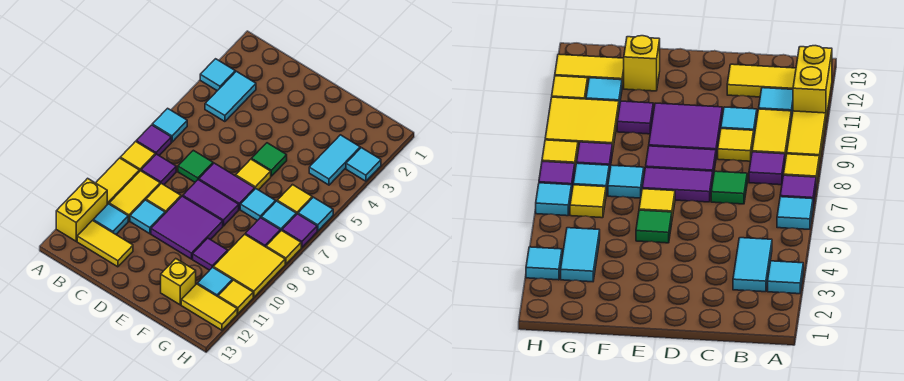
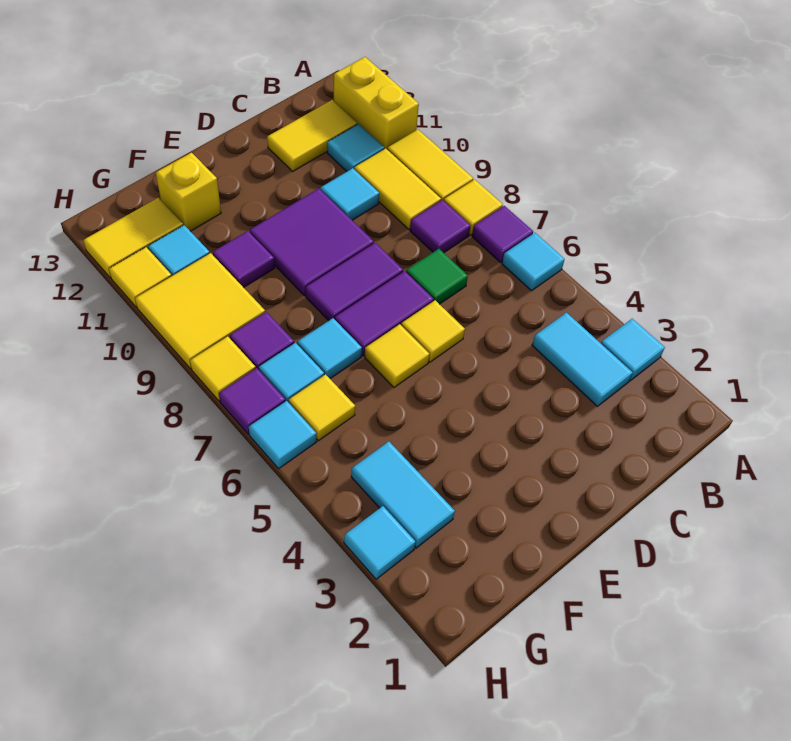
yellow 1x1 tile [146,183,181,213] -> yellow 1x1 tile moved to [401,300,465,362]
green 1x1 tile [252,143,287,176] -> none

